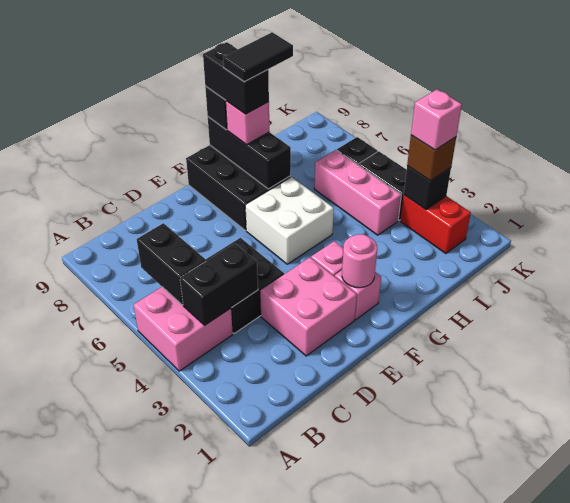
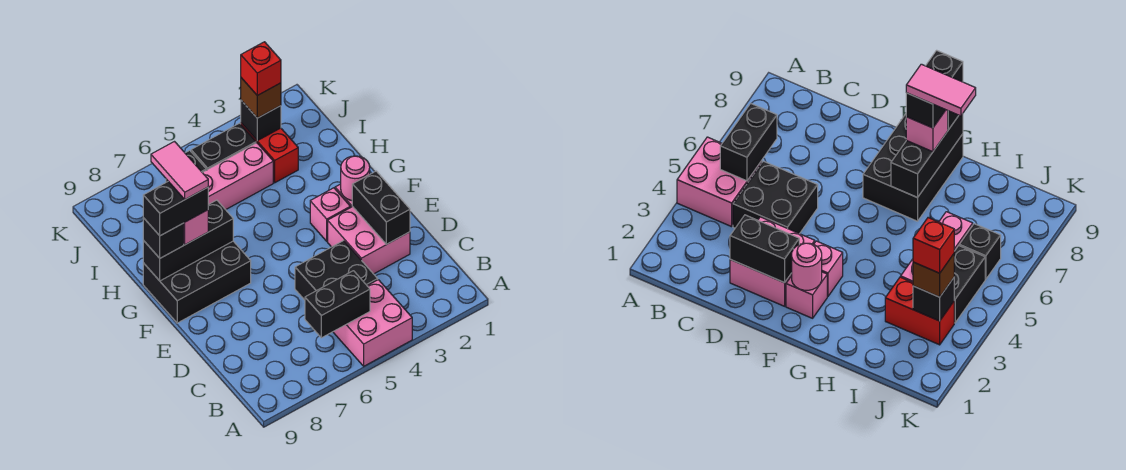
black 1x2 brick [180,243,258,325] -> black 1x2 brick moved to [352,171,410,244]
white 2x2 brick [245,177,334,264] -> none
black 1x2 tile [223,32,293,82] -> pink 1x2 tile [151,142,208,199]
red 1x2 brick [400,195,471,254] -> red 1x2 brick turned to [241,123,298,183]
pink 1x1 brick [411,89,462,150] -> red 1x1 brick [241,42,281,96]

